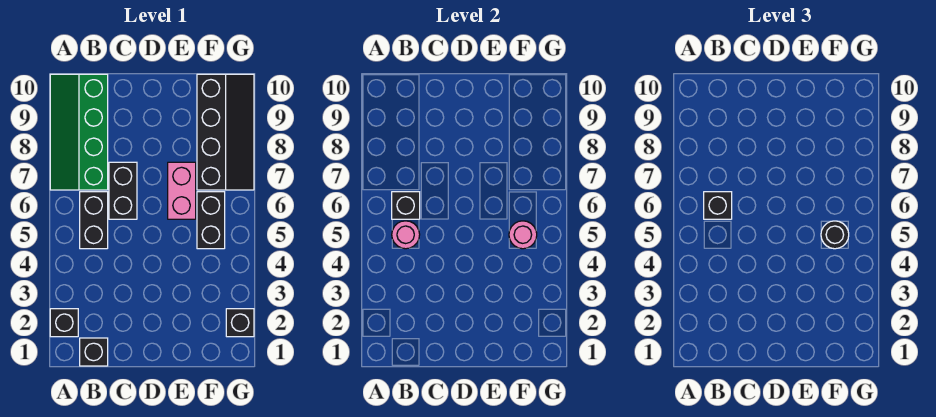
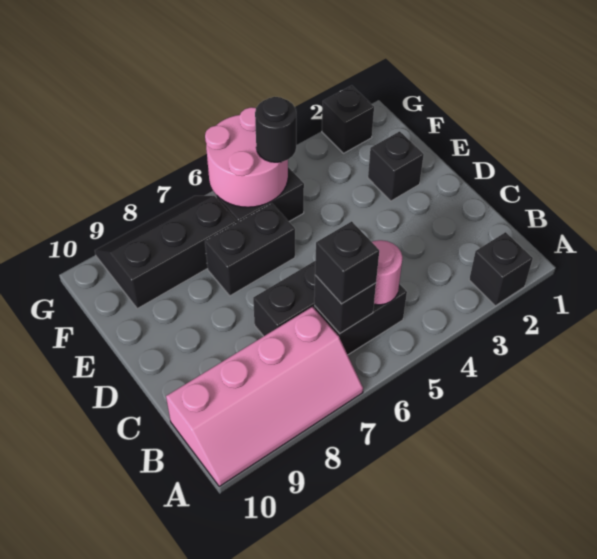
green 2x4 slope [50,74,108,190] -> pink 2x4 slope [166,307,363,486]
black 1x1 brick [80,338,108,366] -> black 1x1 brick moved to [368,131,424,201]
pink 1x2 brick [168,162,196,219] -> black 1x2 brick [205,204,295,296]
pink 1x1 round brick [509,221,537,249] -> pink 2x2 round brick [205,107,288,207]
black 2x4 slope [197,74,254,190] -> black 2x3 slope [95,196,237,309]

